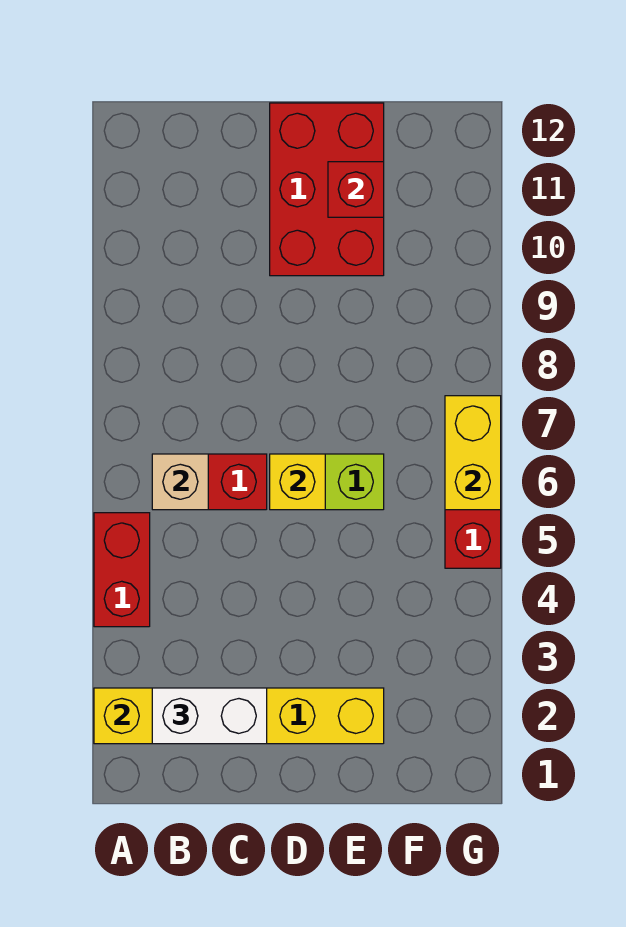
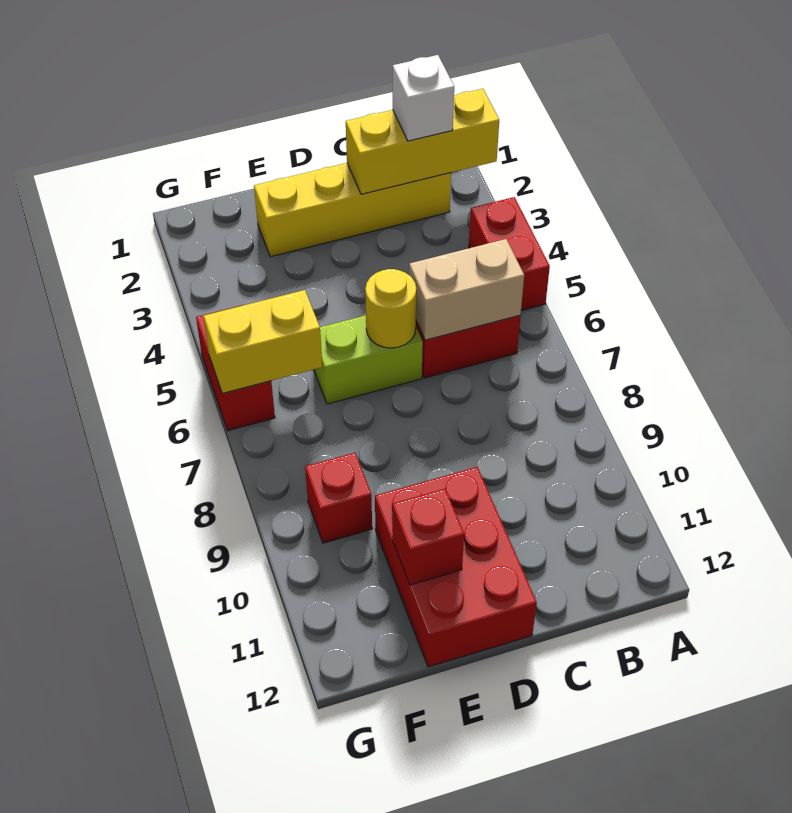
white 1x2 brick [152,688,267,744] -> white 1x1 brick [393,55,454,141]
tan 1x1 brick [152,454,208,510] -> tan 1x2 brick [409,239,524,340]
yellow 1x1 brick [270,454,325,510] -> yellow 1x1 round brick [365,269,416,348]
none -> red 1x1 brick [305,453,372,543]
yellow 1x2 brick [445,396,501,510] -> yellow 1x2 brick turned to [204,290,322,393]

